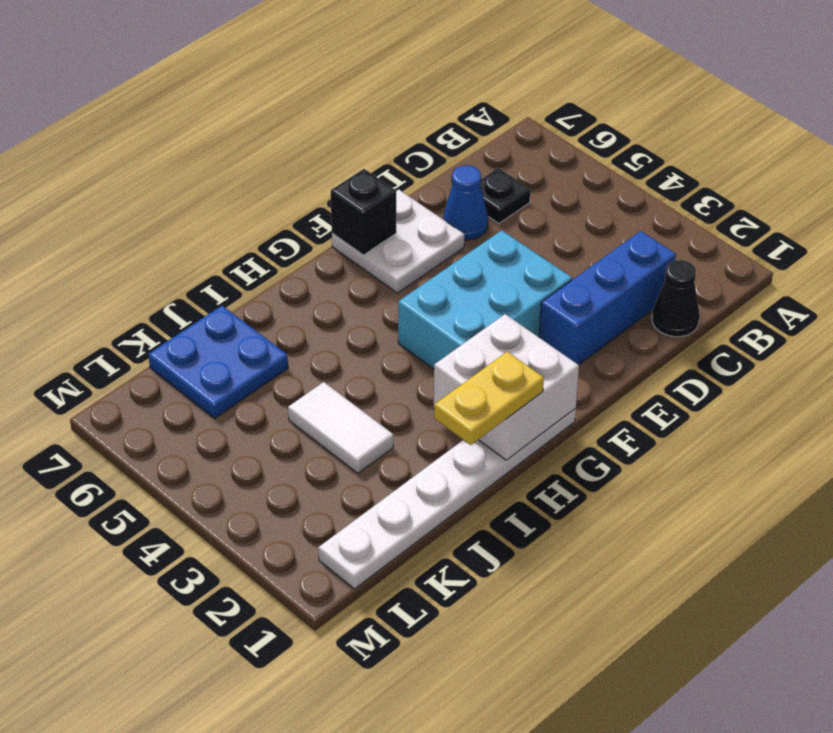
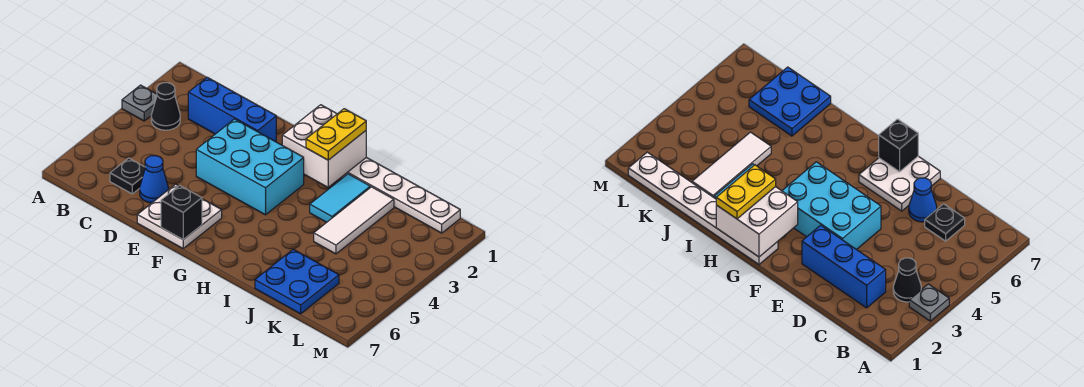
none -> grey 1x1 plate [122,85,157,121]
black 1x1 cone [652,260,700,337] -> black 1x1 cone moved to [151,83,180,130]
yellow 1x2 plate [434,352,544,445] -> yellow 1x2 plate turned to [306,109,366,160]
none -> cyan 1x2 tile [310,174,370,222]
white 1x2 tile [288,382,393,473] -> white 1x3 tile [314,187,394,254]

